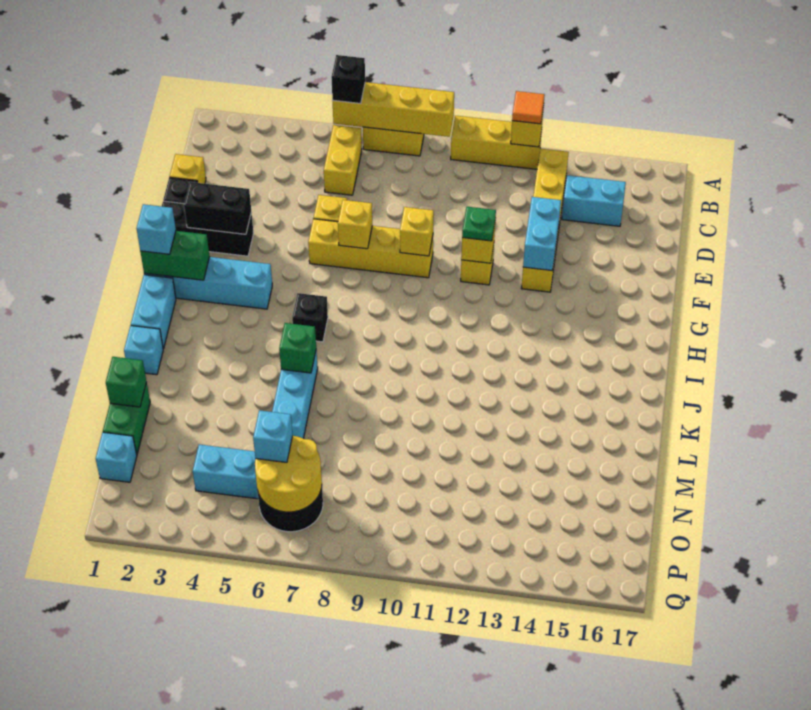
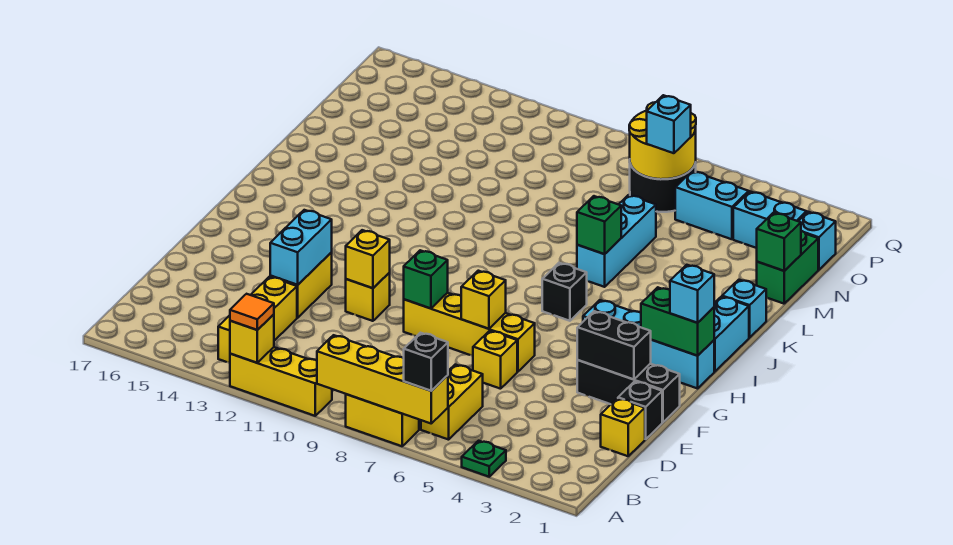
cyan 1x2 brick [562,175,626,226] -> cyan 1x2 brick moved to [733,192,807,248]
yellow 1x1 brick [400,207,434,256] -> green 1x1 brick [404,250,448,308]
green 1x1 plate [462,207,496,241] -> green 1x1 plate moved to [462,441,506,477]

